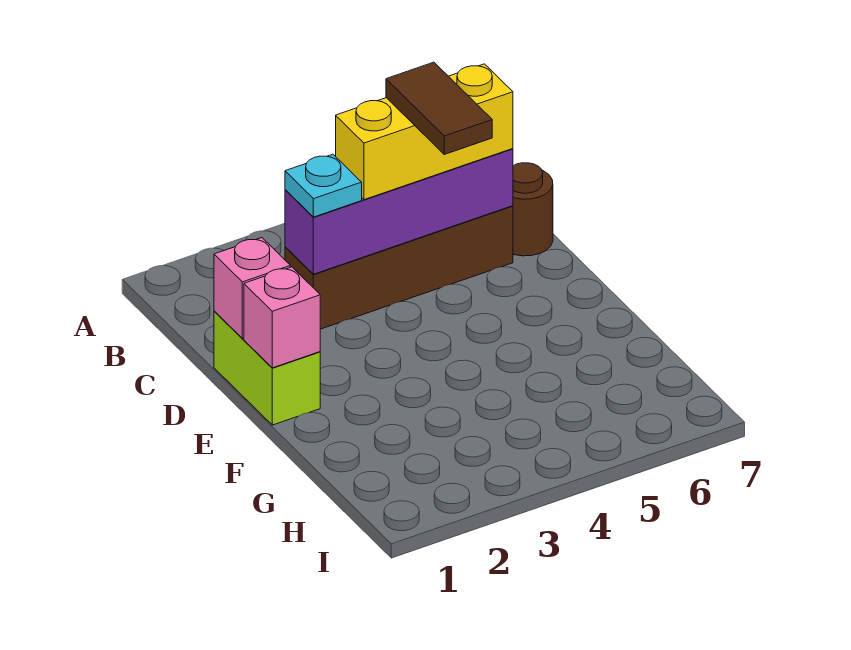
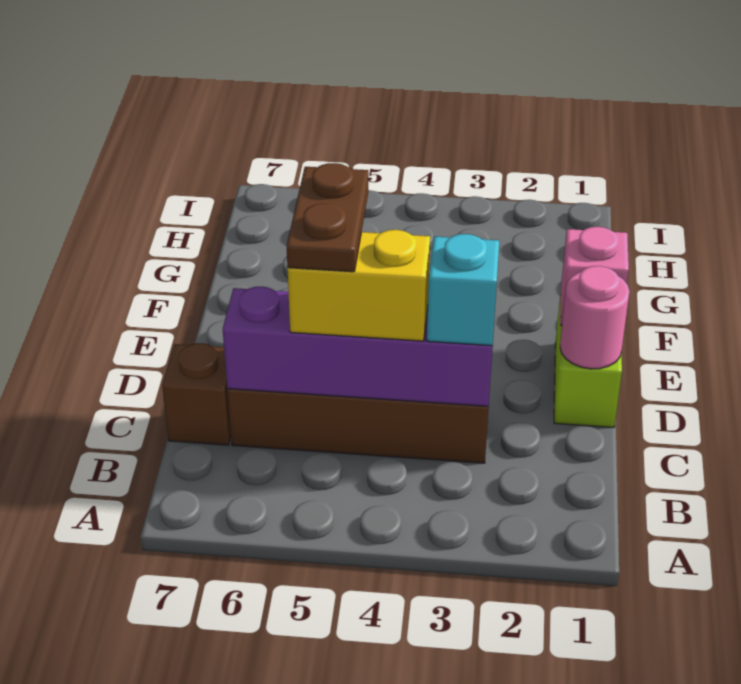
cyan 1x1 plate [285,154,362,217] -> cyan 1x1 brick [427,234,499,346]
yellow 1x3 brick [336,64,513,200] -> yellow 1x2 brick [287,230,430,341]
brown 1x2 tile [386,62,492,154] -> brown 1x2 plate [287,163,368,272]
brown 1x1 round brick [513,163,553,256] -> brown 1x1 brick [162,343,231,445]
pink 1x1 brick [214,238,290,339] -> pink 1x1 round brick [560,266,629,369]

